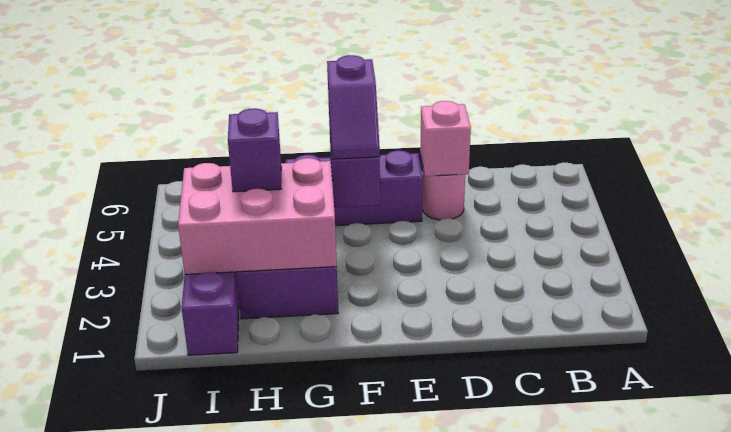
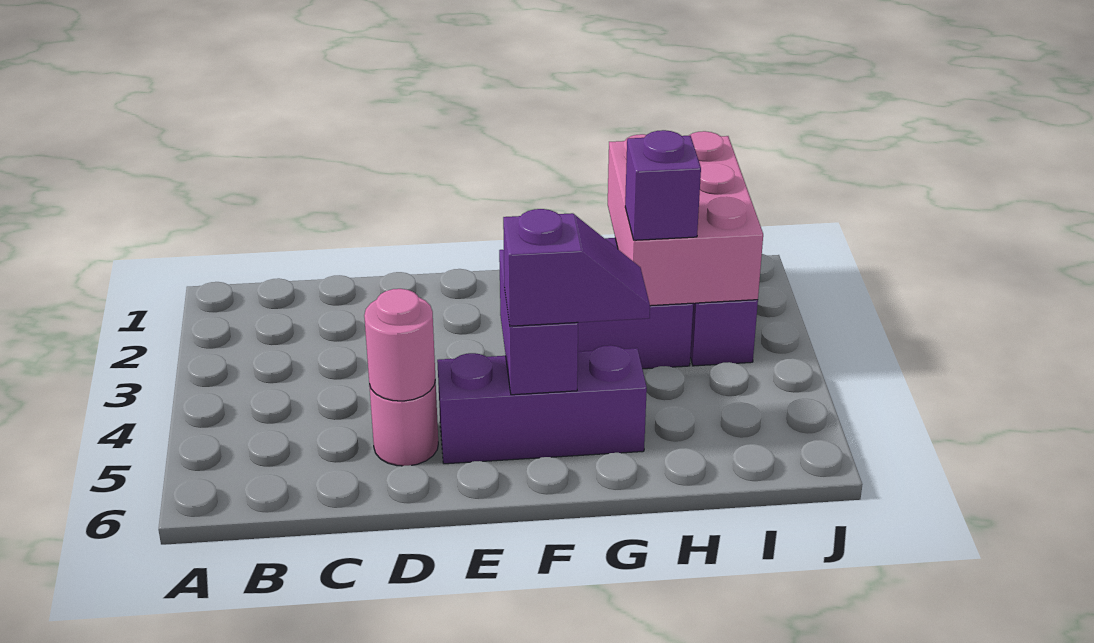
pink 1x1 brick [420,101,471,176] -> pink 1x1 round brick [364,289,436,401]
purple 1x2 slope [327,55,380,159] -> purple 1x2 slope turned to [503,209,650,326]
pink 2x3 brick [178,158,337,274] -> pink 2x3 brick turned to [608,131,763,306]

